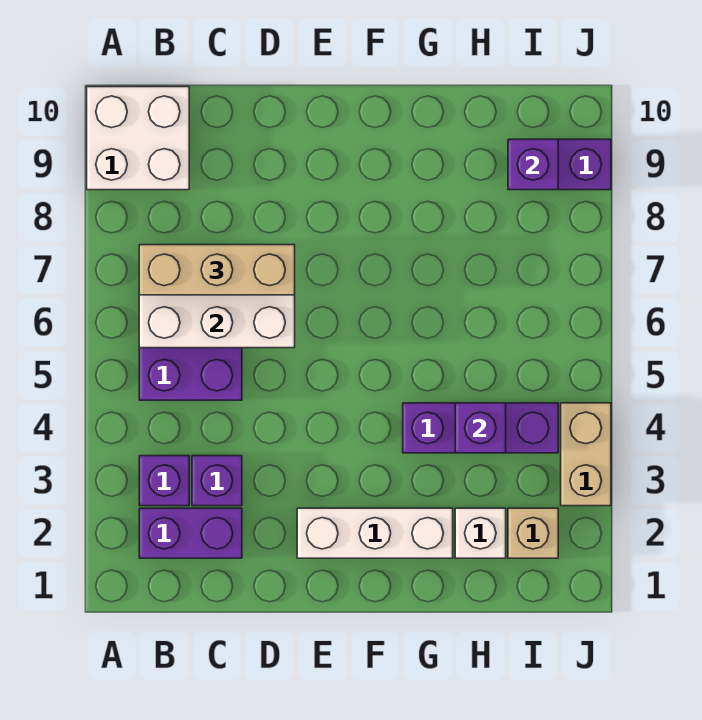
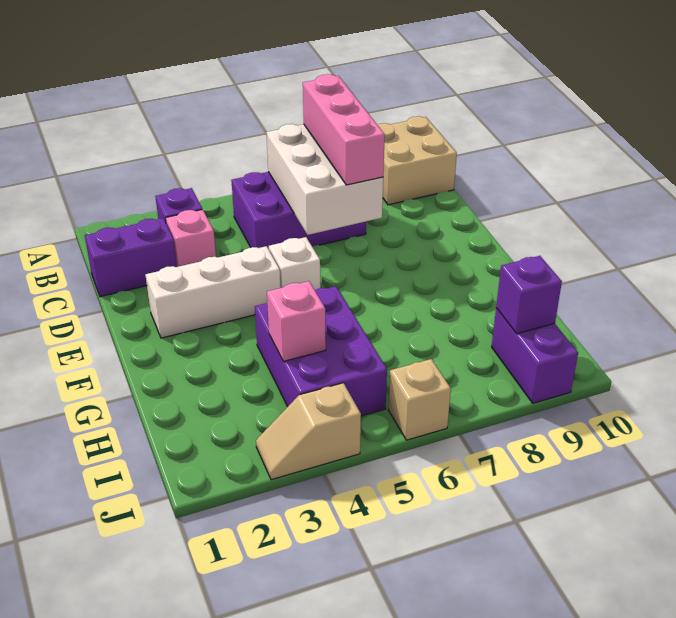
white 2x2 brick [87,87,189,190] -> tan 2x2 brick [378,116,457,205]
purple 1x2 brick [139,508,242,558] -> purple 1x2 brick turned to [85,218,177,297]
tan 1x3 brick [139,245,295,295] -> pink 1x3 brick [303,74,385,185]
purple 1x1 brick [192,456,242,506] -> pink 1x1 brick [166,209,216,267]
white 1x3 brick [297,508,453,558] -> white 1x3 brick turned to [145,246,281,338]
purple 1x3 brick [403,403,558,453] -> purple 2x3 brick [255,286,387,416]
white 1x1 brick [455,508,506,558] -> white 1x1 brick moved to [269,237,320,290]
purple 1x1 brick [455,403,506,453] -> pink 1x1 brick [267,281,326,361]
tan 1x1 brick [508,508,558,558] -> tan 1x1 brick moved to [389,359,451,440]
tan 1x2 brick [561,403,611,506] -> tan 1x2 slope [256,383,361,480]

